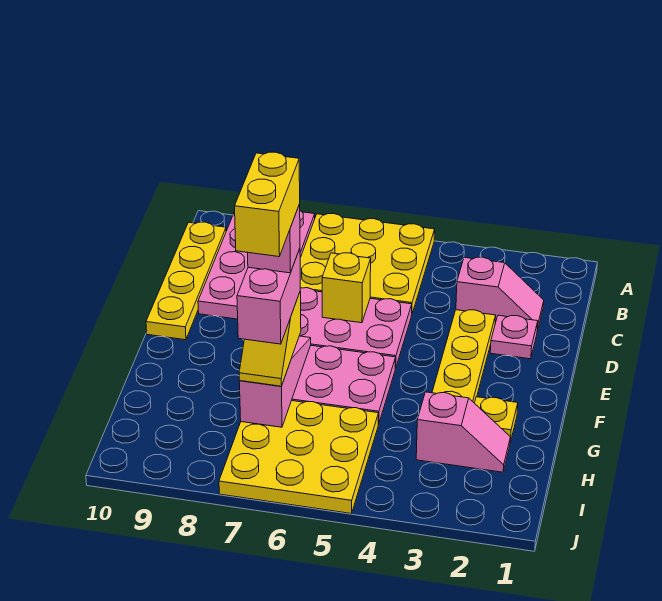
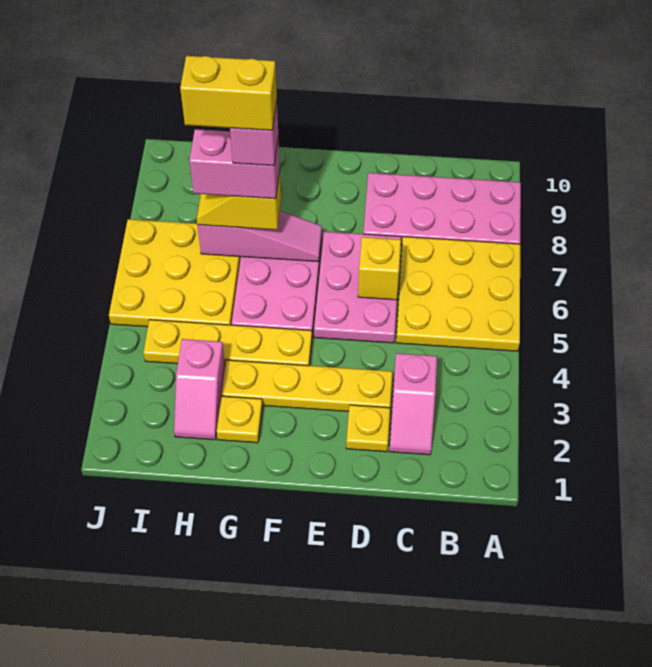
yellow 1x4 plate [146,222,226,340] -> yellow 1x4 plate moved to [143,320,312,367]
pink 1x1 plate [490,315,538,359] -> yellow 1x1 plate [346,405,390,452]

